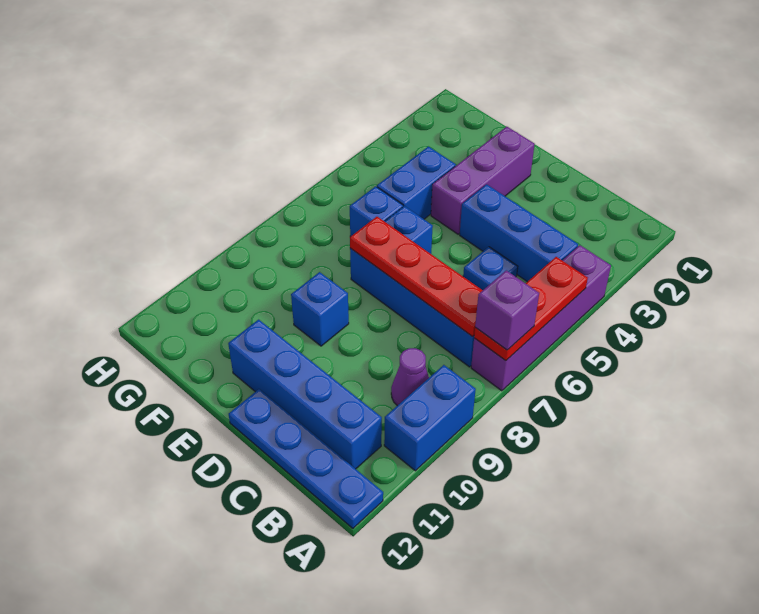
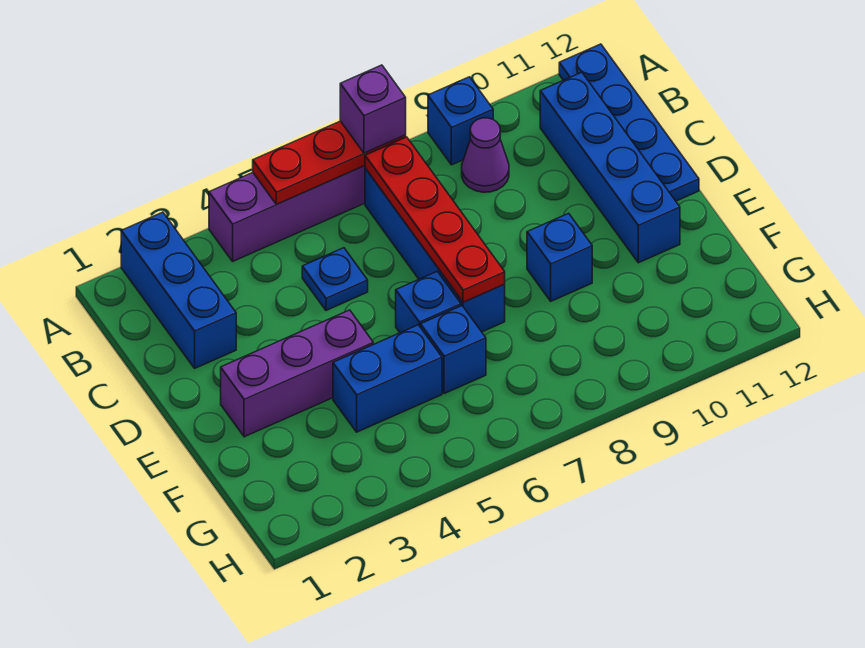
blue 1x2 brick [384,365,476,471] -> blue 1x1 brick [428,77,493,165]
blue 1x3 brick [460,184,578,282] -> blue 1x3 brick moved to [121,212,236,368]

